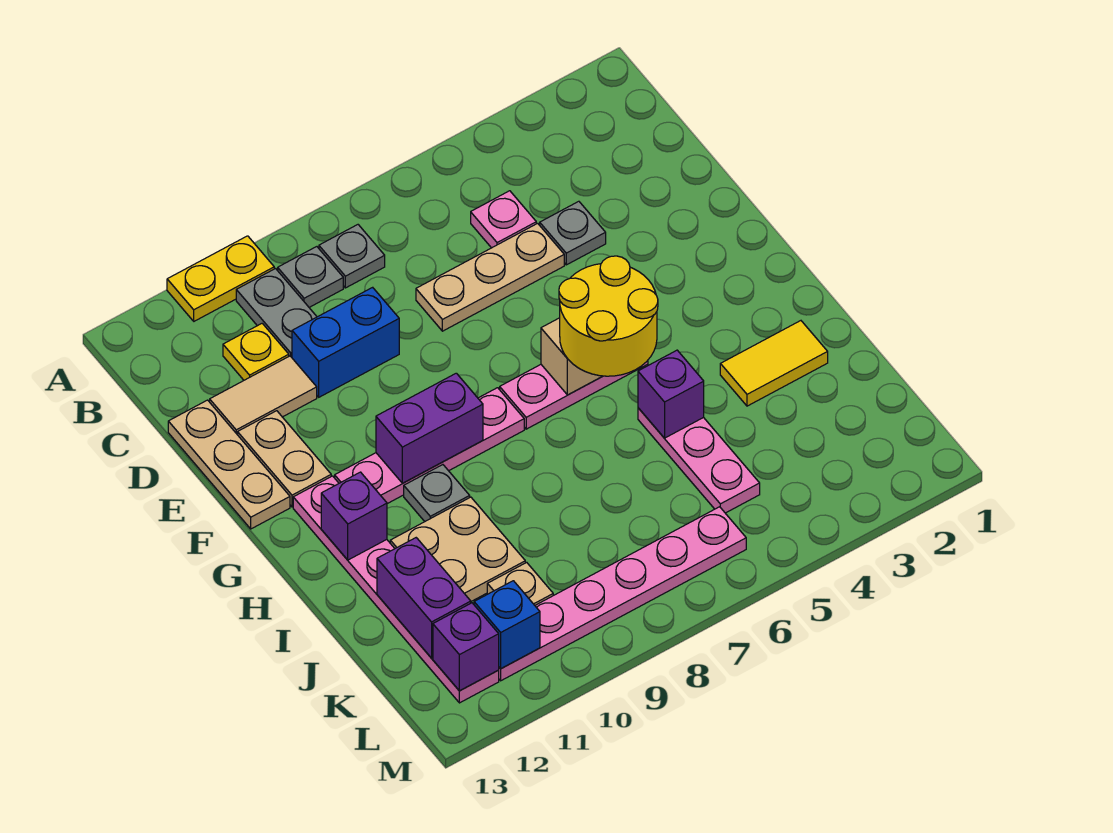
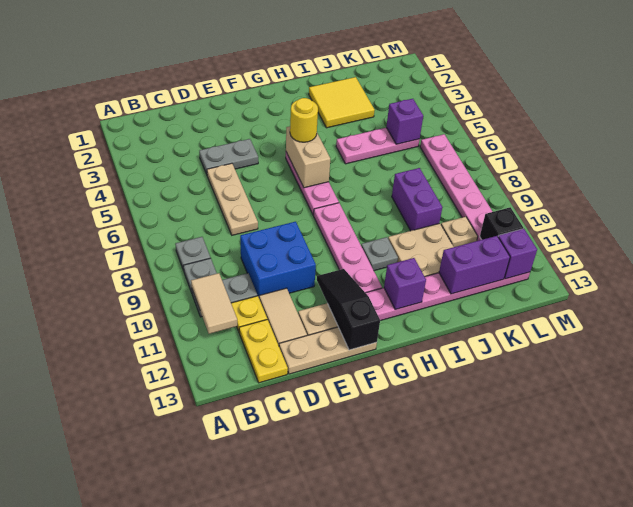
yellow 1x2 plate [167,236,274,321] -> yellow 1x2 plate moved to [239,319,288,383]
none -> tan 1x2 tile [191,273,237,334]
pink 1x1 plate [471,191,536,248] -> none
grey 1x1 plate [540,201,606,265] -> grey 1x2 plate [199,139,258,174]
blue 1x2 brick [292,287,399,397] -> blue 2x2 brick [240,222,316,297]
none -> black 1x3 slope [317,269,380,350]
yellow 2x2 round brick [559,256,658,376] -> yellow 1x1 round brick [290,98,318,142]
purple 1x2 brick [376,373,483,483] -> purple 1x2 brick moved to [392,168,442,231]
yellow 1x2 tile [720,321,828,406] -> yellow 2x2 tile [309,77,375,128]
purple 1x1 brick [638,350,704,438] -> purple 1x1 brick moved to [386,99,423,144]
blue 1x1 brick [474,581,540,669] -> black 1x1 brick [480,207,523,240]

